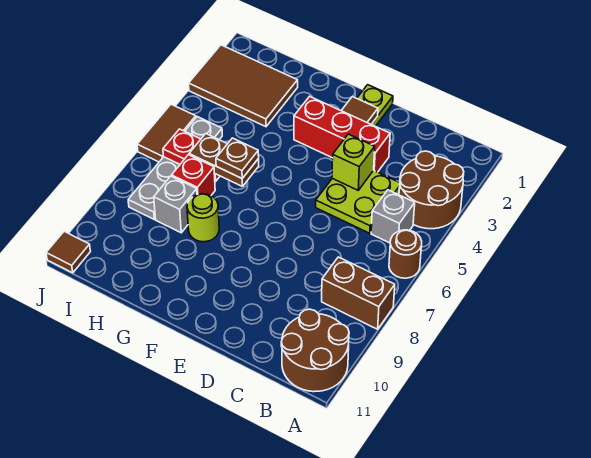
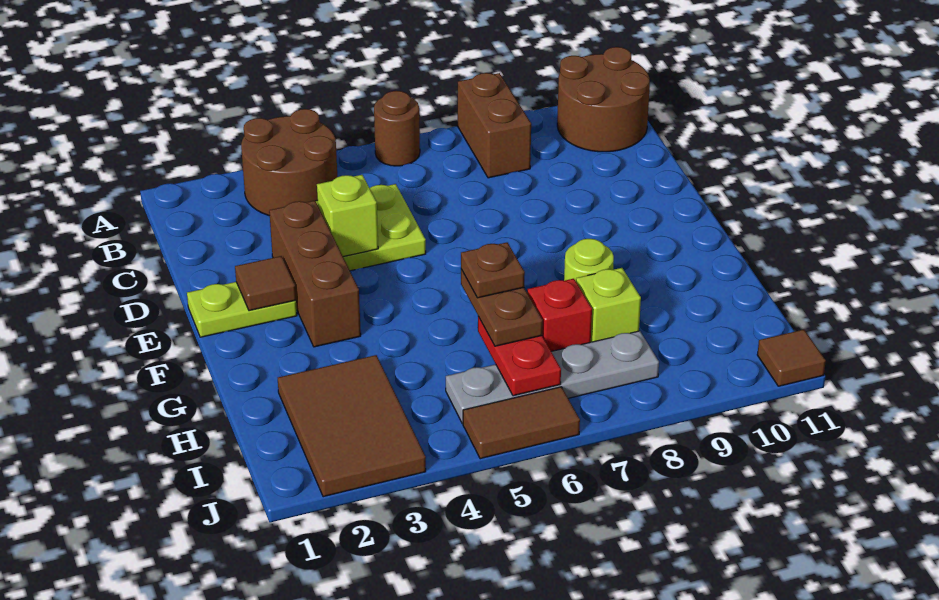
grey 1x1 brick [371,190,415,243] -> none
red 1x3 brick [294,96,390,172] -> brown 1x3 brick [269,201,361,347]
grey 1x1 brick [154,176,197,233] -> lime 1x1 brick [576,268,641,342]

